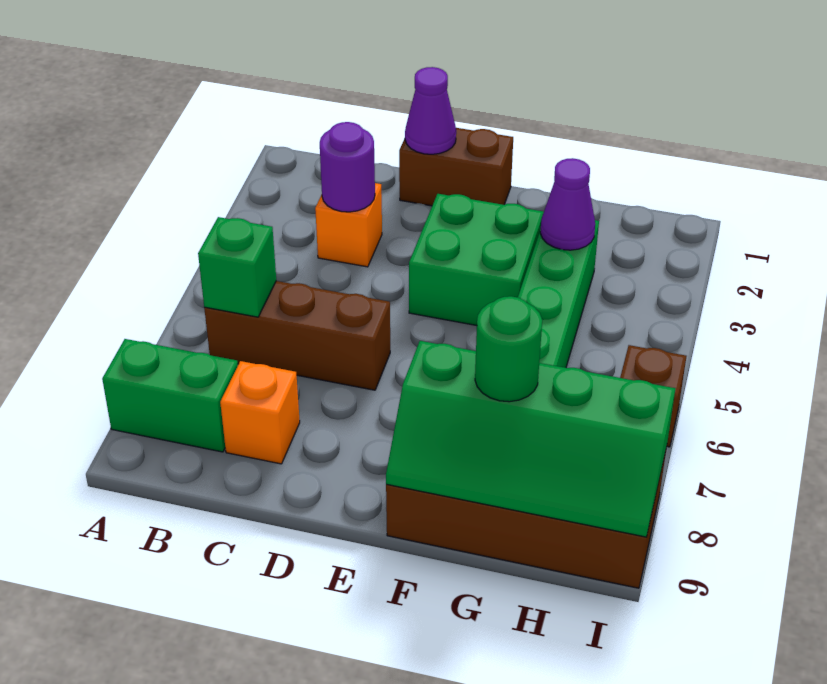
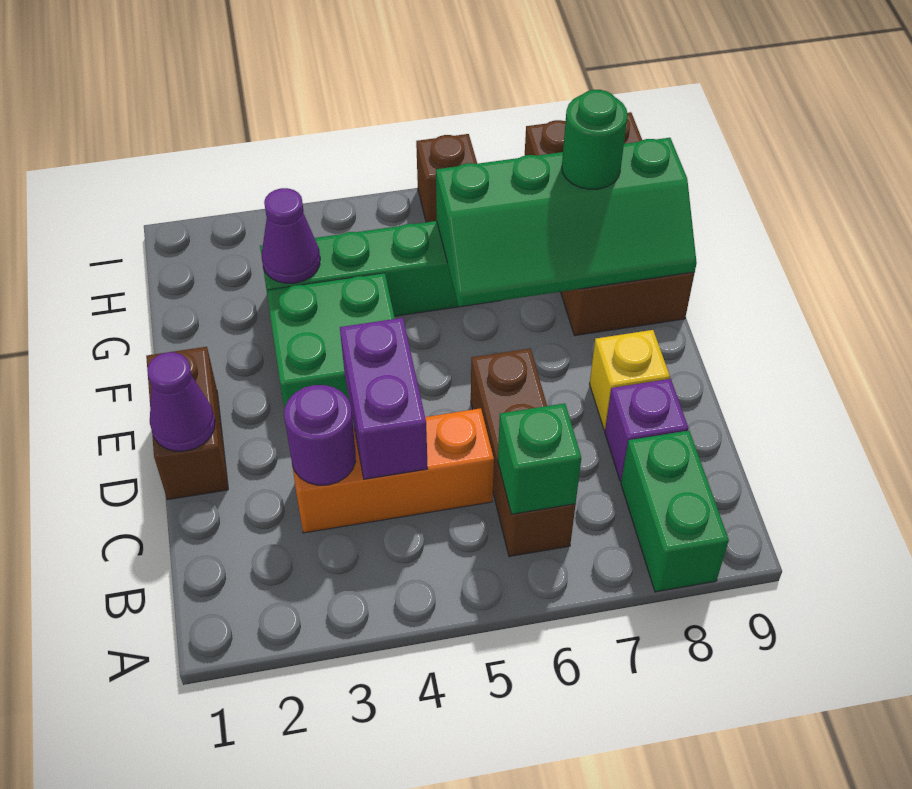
orange 1x1 brick [315,183,382,267] -> orange 1x3 brick [292,408,494,533]
none -> purple 1x2 brick [340,318,428,479]
orange 1x1 brick [220,361,300,464] -> purple 1x1 brick [605,379,688,481]
none -> yellow 1x1 brick [590,330,670,430]
green 2x4 slope [386,341,676,537] -> green 2x4 slope turned to [436,138,697,307]

